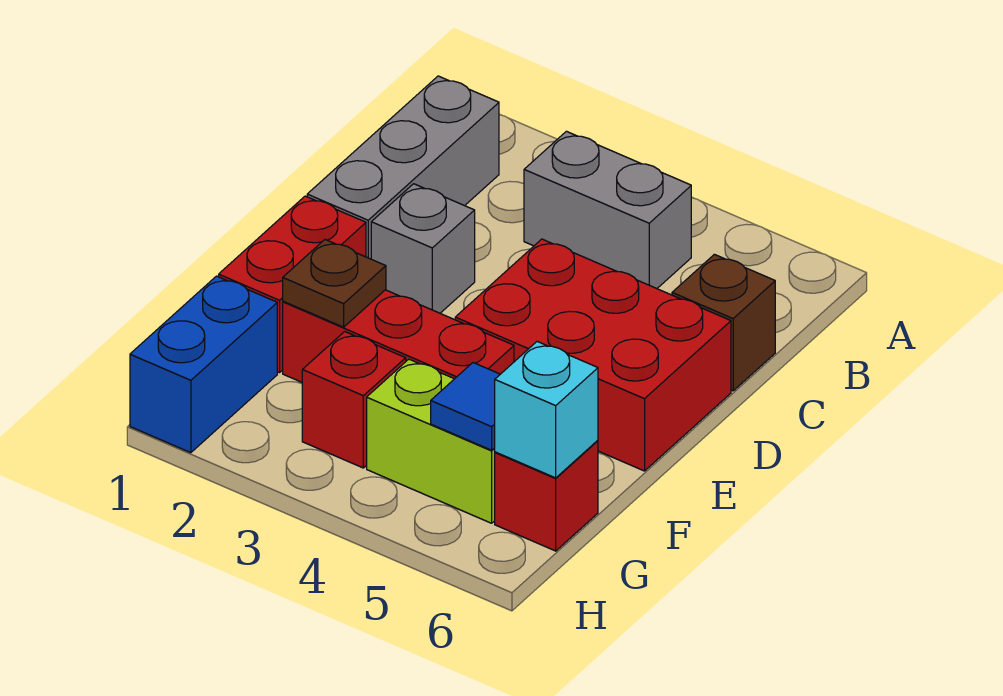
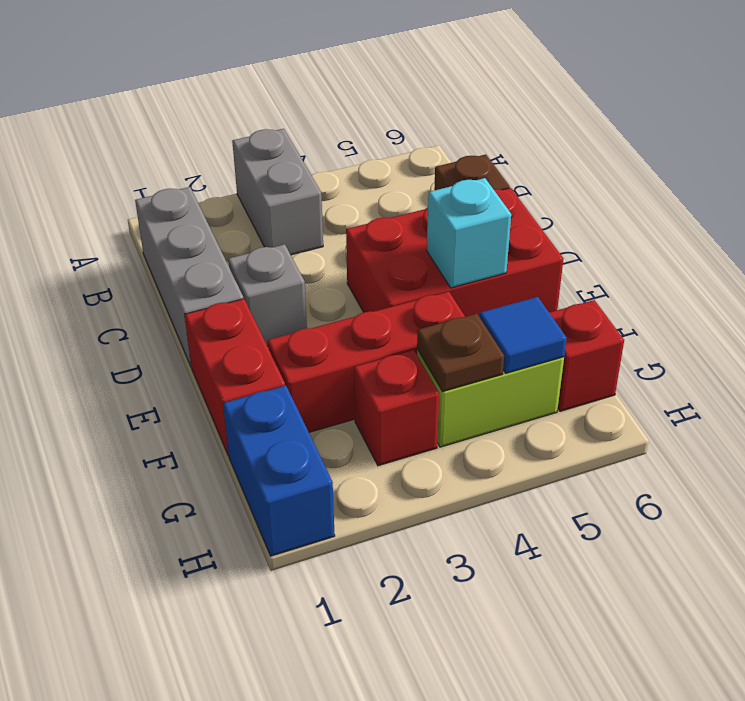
grey 1x2 brick [524,131,691,289] -> grey 1x2 brick turned to [232,129,323,255]
brown 1x1 plate [283,240,386,327] -> brown 1x1 plate moved to [417,314,504,392]
cyan 1x1 brick [495,342,598,478] -> cyan 1x1 brick moved to [427,178,511,288]

